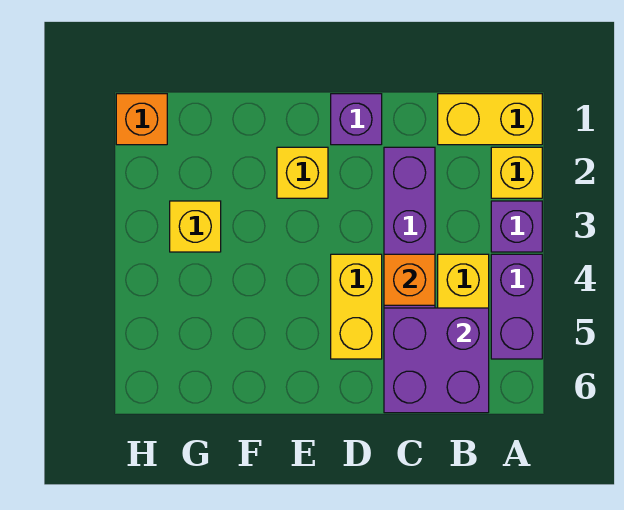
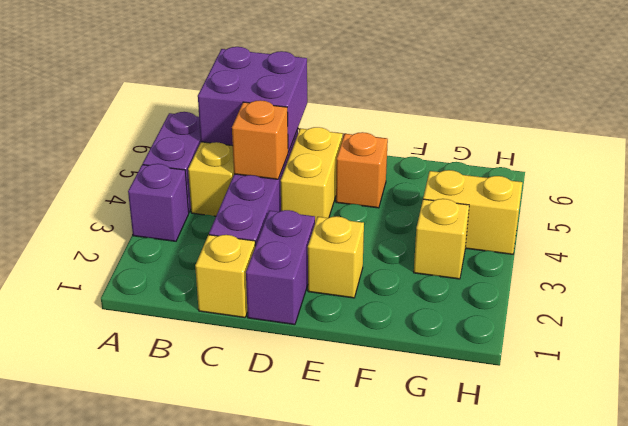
yellow 1x2 brick [438,94,542,145] -> yellow 1x2 brick moved to [423,170,522,254]
yellow 1x1 brick [491,147,542,198] -> yellow 1x1 brick moved to [195,235,255,318]
purple 1x1 brick [331,94,382,145] -> purple 1x2 brick [246,210,315,325]
orange 1x1 brick [116,94,167,145] -> orange 1x1 brick moved to [336,132,388,208]

